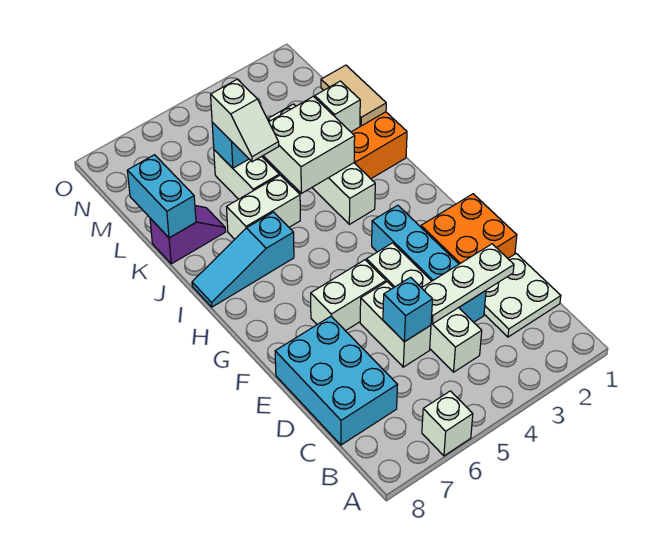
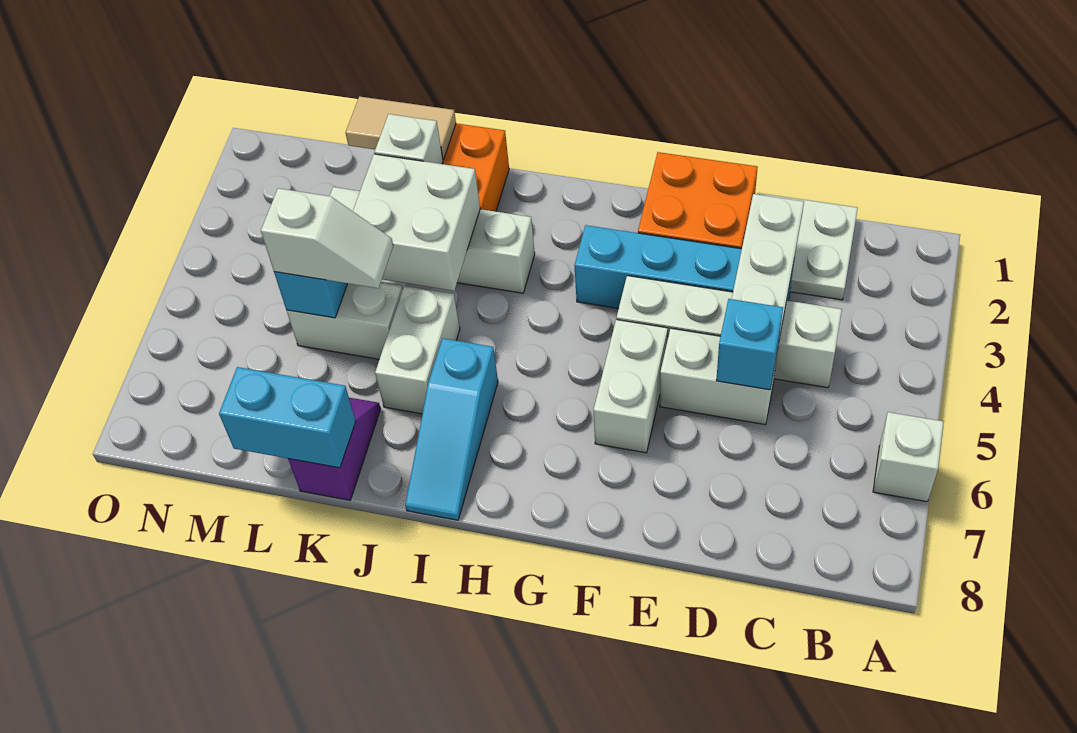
cyan 2x3 brick [275,316,397,445] -> none

